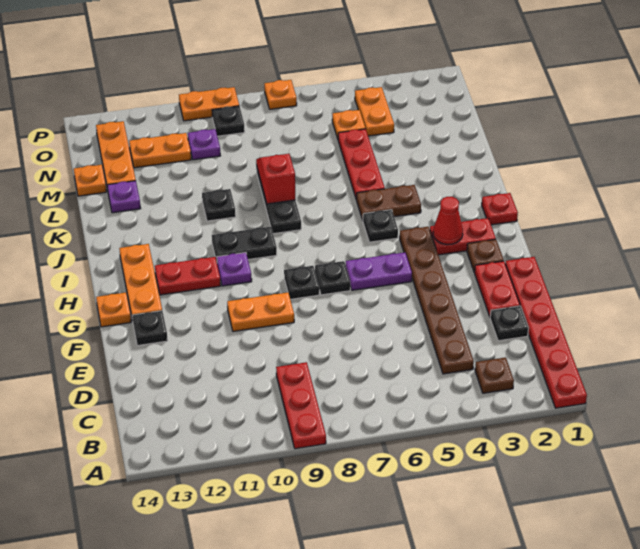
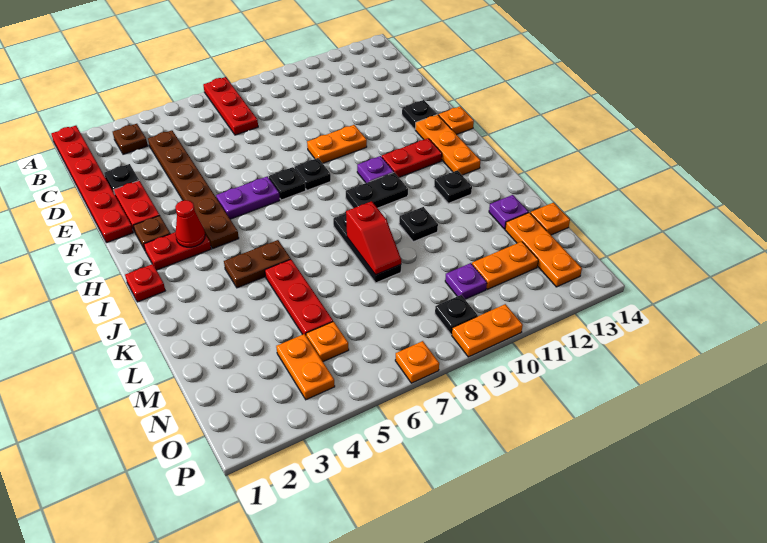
red 1x3 plate [276,362,326,449] -> red 1x3 plate moved to [203,77,258,135]
black 1x1 plate [363,210,398,242] -> black 1x1 plate moved to [434,170,472,203]

